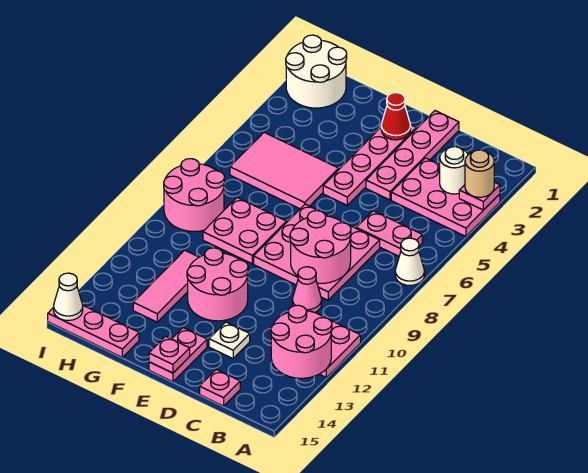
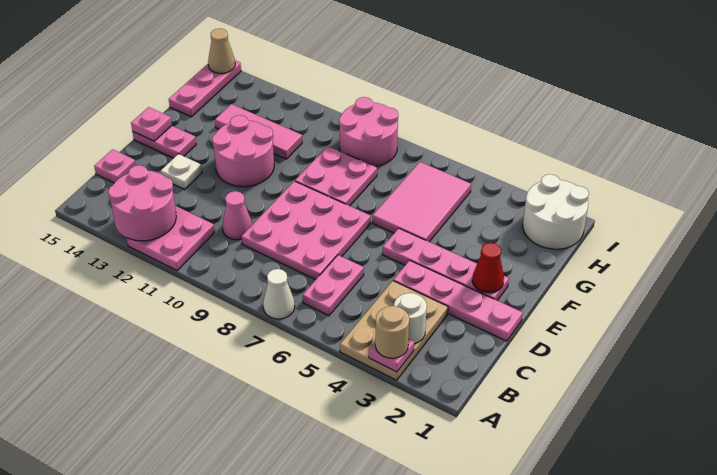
pink 2x3 plate [391,158,500,236] -> tan 2x3 plate [340,281,448,380]
pink 2x2 round brick [290,211,351,283] -> none
white 1x1 cone [54,273,83,321] -> tan 1x1 cone [208,29,235,74]

